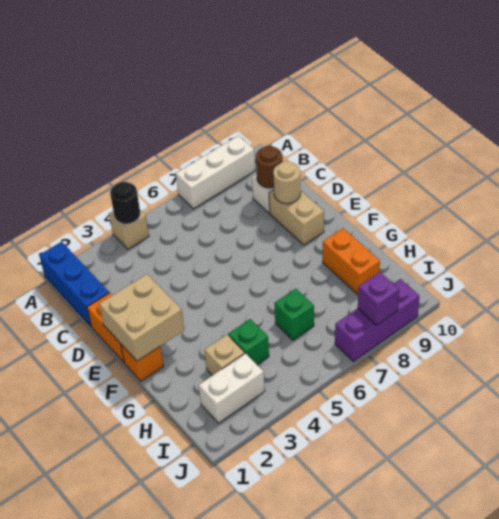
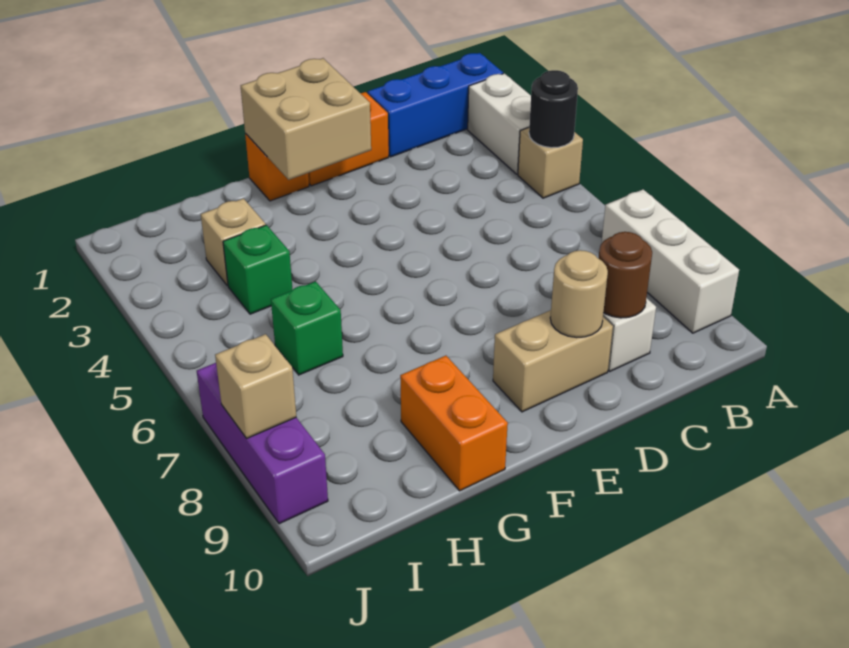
orange 1x2 brick [323,228,380,294] -> orange 1x2 brick turned to [400,356,508,491]
white 1x2 brick [199,353,265,423] -> white 1x2 brick moved to [468,73,531,174]
purple 1x1 brick [358,272,399,325] -> tan 1x1 brick [215,334,296,438]

